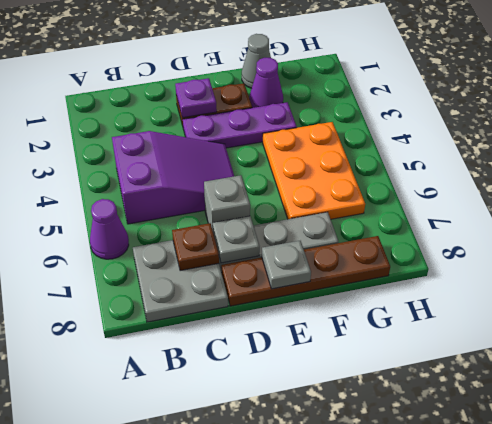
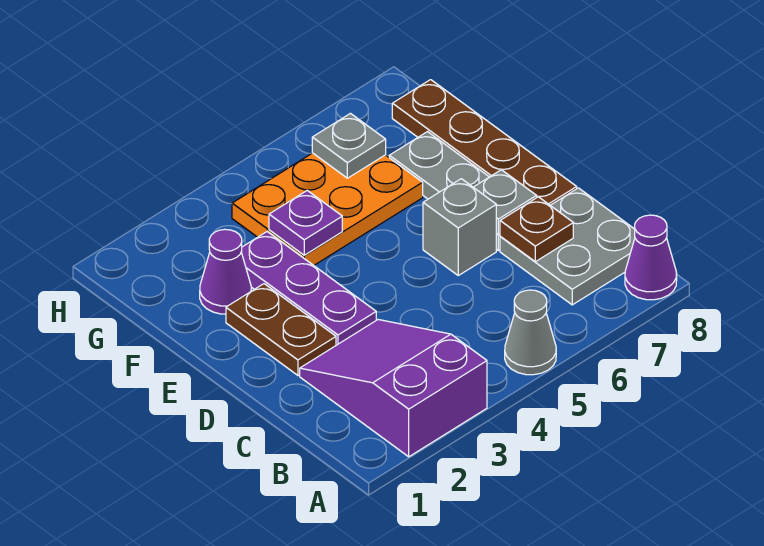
purple 1x1 cone [90,199,129,259] -> purple 1x1 cone moved to [625,215,677,300]
purple 2x3 slope [112,131,234,224] -> purple 2x3 slope moved to [300,320,487,457]
purple 1x1 plate [175,78,217,118] -> purple 1x1 plate moved to [269,191,342,255]
grey 1x1 plate [262,241,311,289] -> grey 1x1 plate moved to [312,113,386,178]
grey 1x1 cone [242,34,271,89] -> grey 1x1 cone moved to [505,290,556,375]

